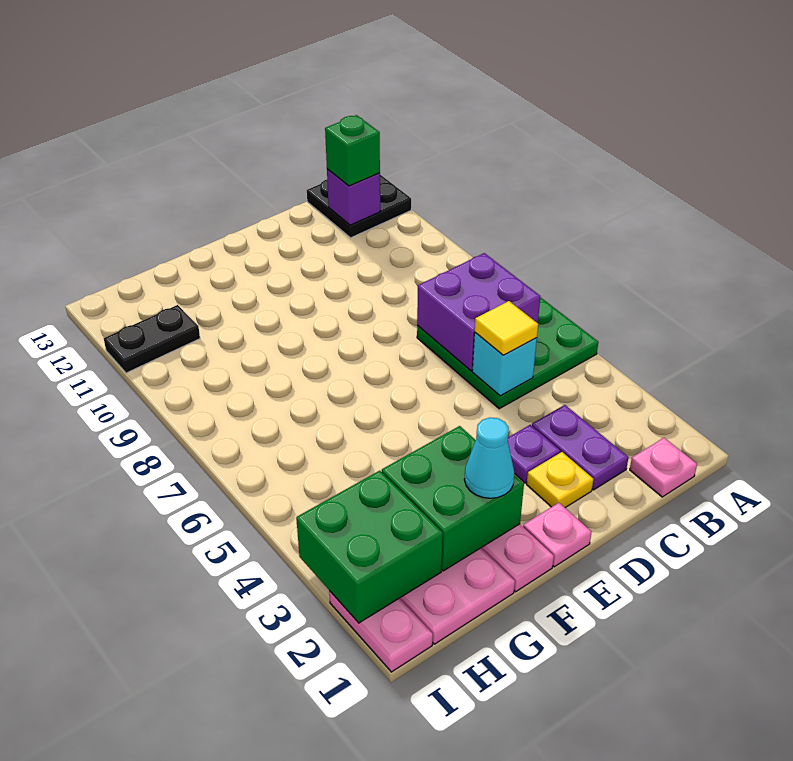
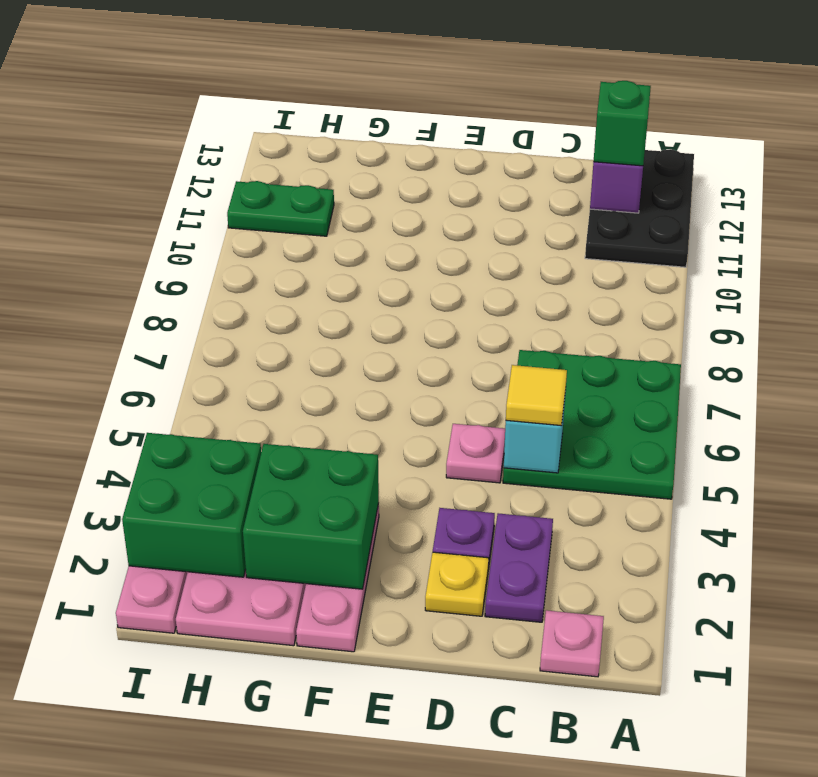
black 2x2 plate [307,175,411,238] -> black 2x3 plate [585,149,694,267]
purple 2x2 brick [417,253,540,371] -> none
pink 1x1 plate [523,503,592,567] -> pink 1x1 plate moved to [446,424,505,483]
cyan 1x1 cone [464,418,514,498] -> none
black 1x2 plate [104,305,200,373] -> green 1x2 plate [227,181,334,236]

